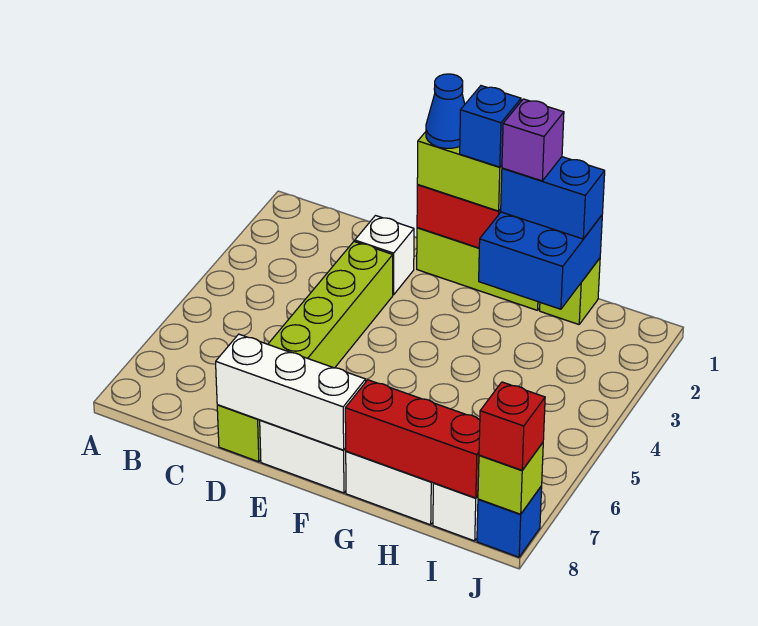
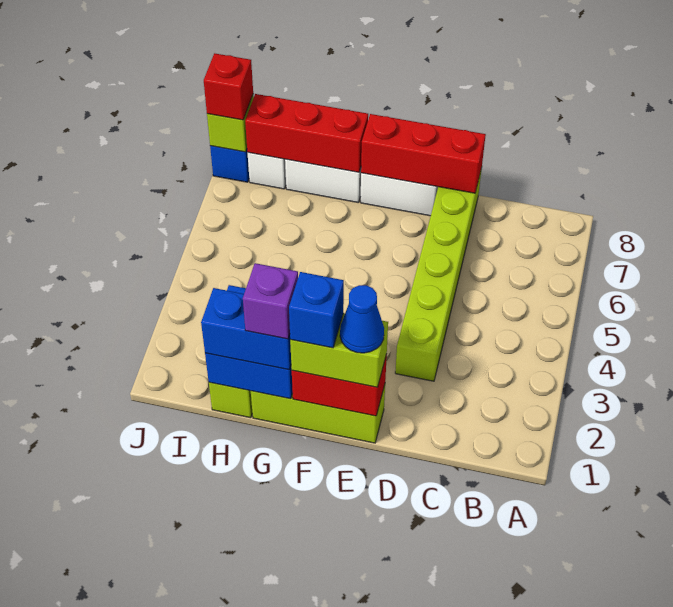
white 1x1 brick [355,216,414,295] -> none
white 1x3 brick [216,334,366,450] -> red 1x3 brick [361,114,486,193]

